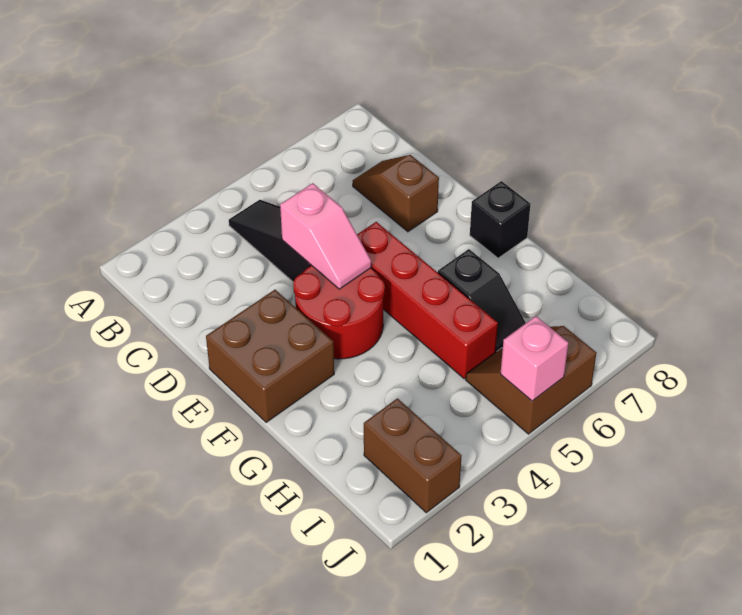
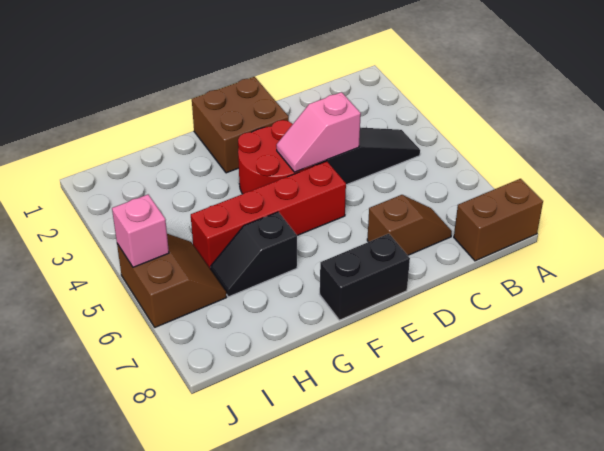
black 1x1 brick [470,181,531,258] -> black 1x2 brick [320,234,410,320]
brown 1x2 brick [364,398,462,513] -> brown 1x2 brick moved to [454,179,543,261]

